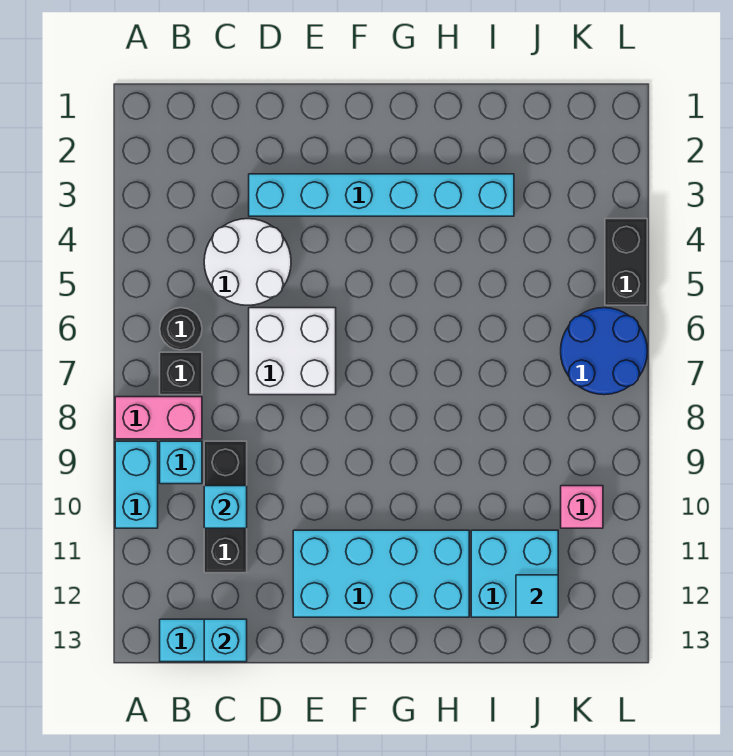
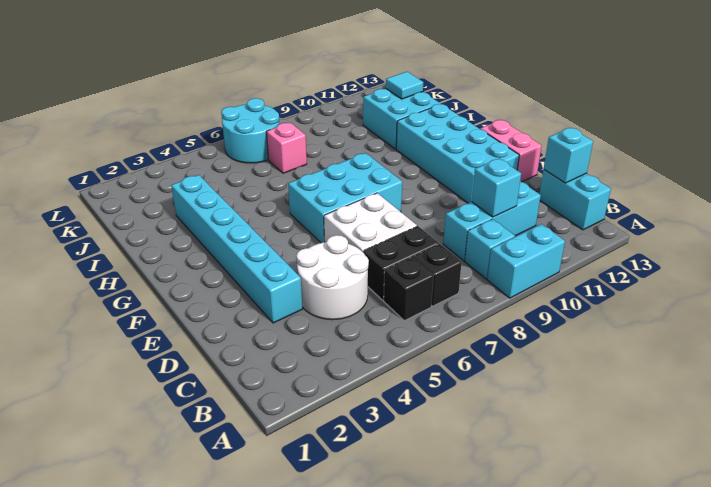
pink 1x2 brick [115,397,202,439] -> pink 1x2 brick moved to [480,120,542,182]
black 1x1 round brick [160,308,202,350] -> black 1x1 brick [384,257,434,321]
black 1x3 brick [204,441,247,573] -> cyan 1x3 brick [443,181,541,261]
none -> cyan 2x3 brick [288,153,402,243]
blue 2x2 round brick [561,308,647,395] -> cyan 2x2 round brick [221,98,279,163]
pink 1x1 brick [561,486,603,528] -> pink 1x1 brick moved to [266,123,307,173]
black 1x2 brick [605,219,647,305] -> black 1x2 brick moved to [363,226,439,300]

